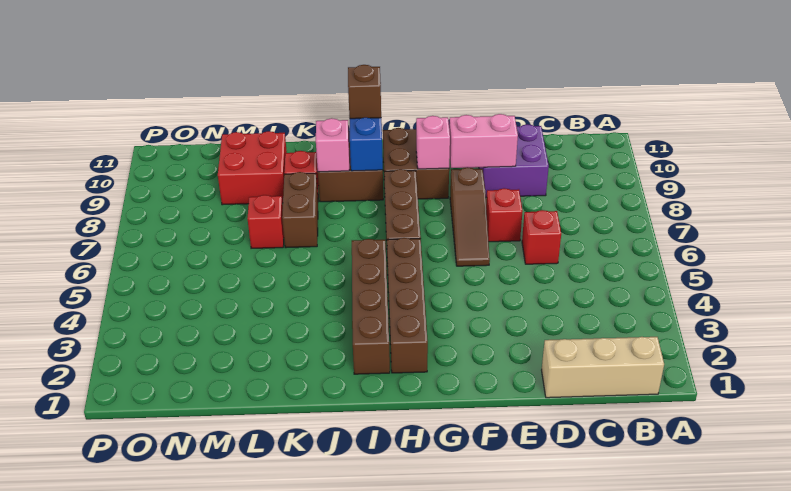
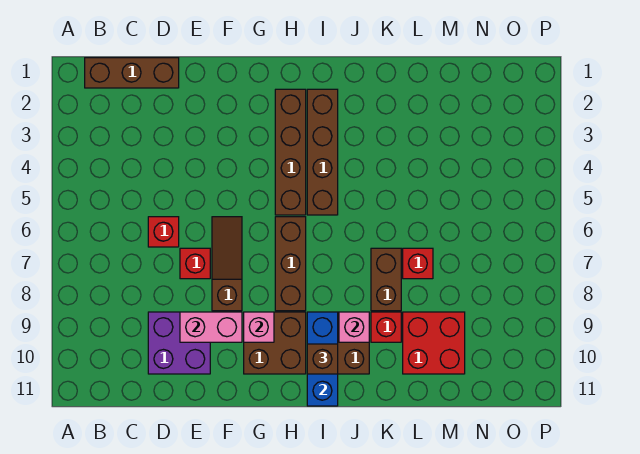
tan 1x3 brick [542,337,664,398] -> brown 1x3 brick [85,58,179,88]

